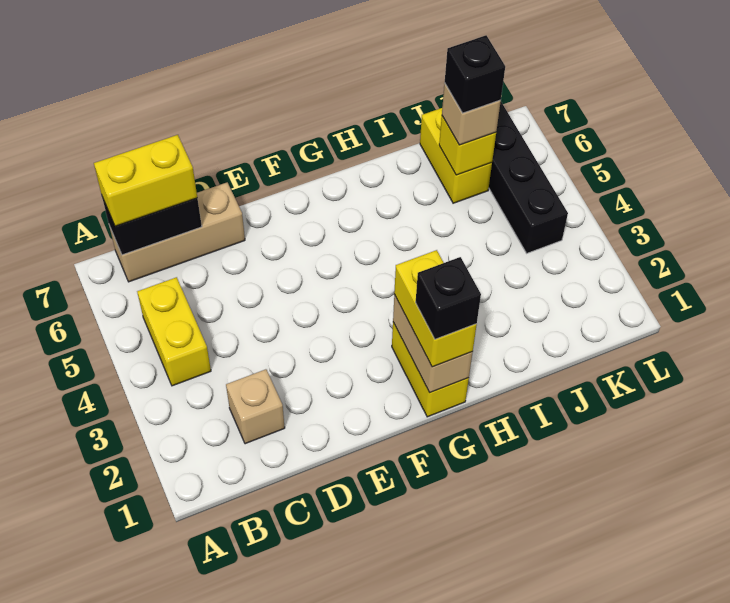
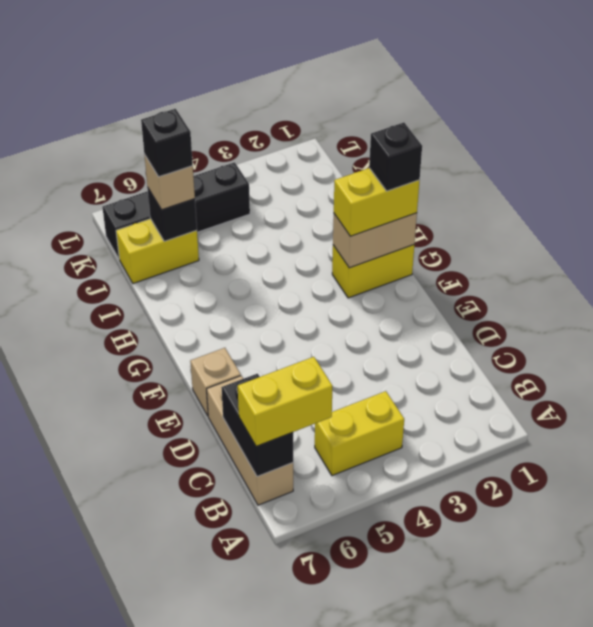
yellow 1x2 brick [94,135,197,226] -> yellow 1x2 brick turned to [238,357,332,446]
tan 1x1 brick [226,369,285,444] -> tan 1x1 brick moved to [190,348,241,416]
yellow 1x1 brick [439,116,496,175] -> black 1x1 brick [148,189,197,241]

